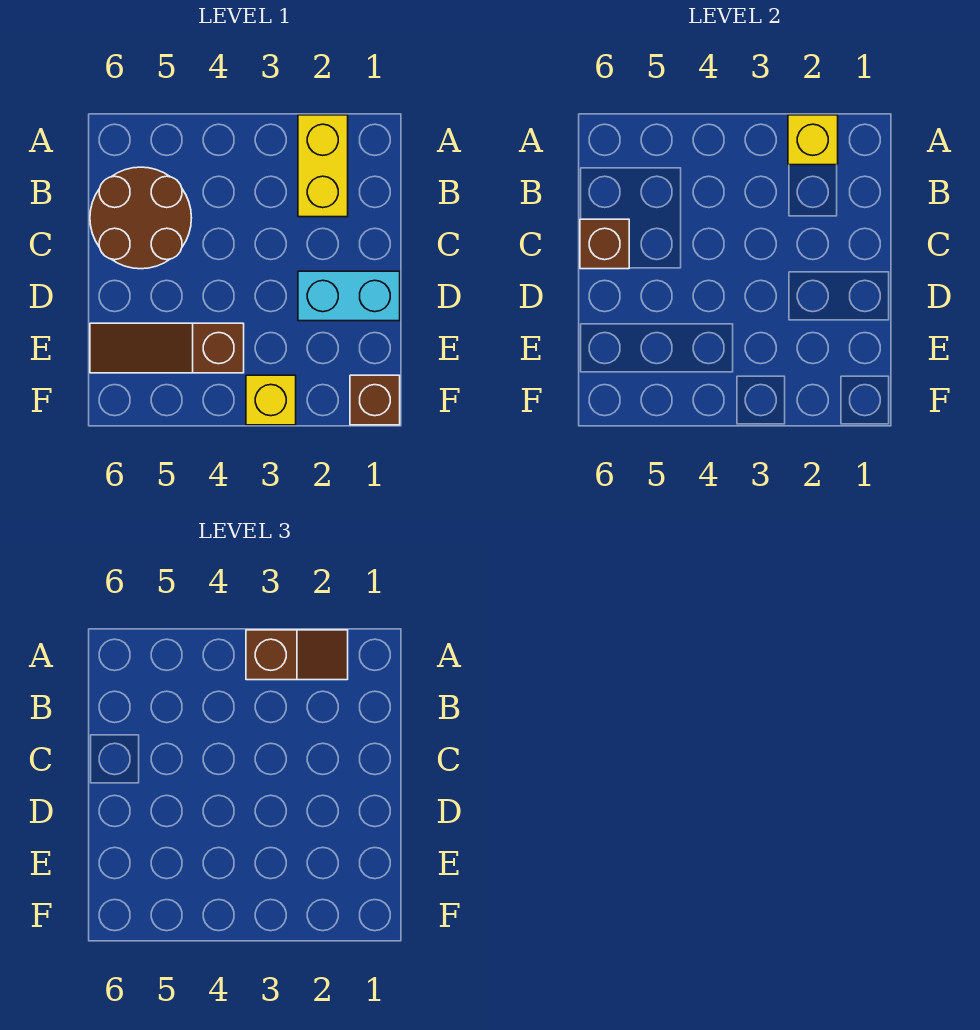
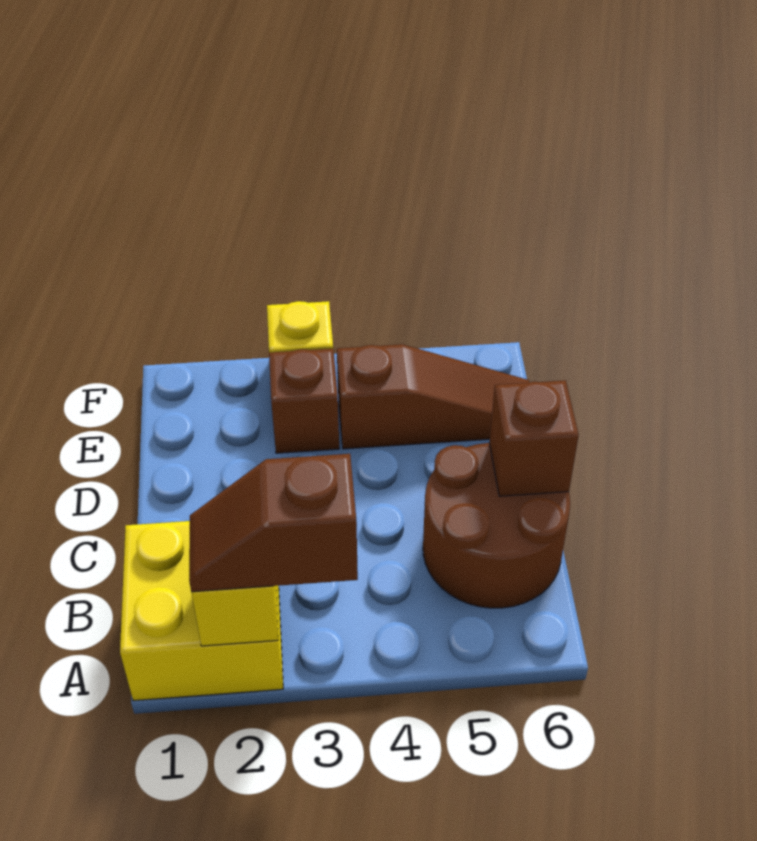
yellow 1x2 brick [298,115,348,217] -> yellow 2x2 brick [120,521,283,701]
cyan 1x2 brick [298,271,400,321] -> none
brown 1x1 brick [350,375,400,425] -> brown 1x1 brick moved to [269,349,339,453]

